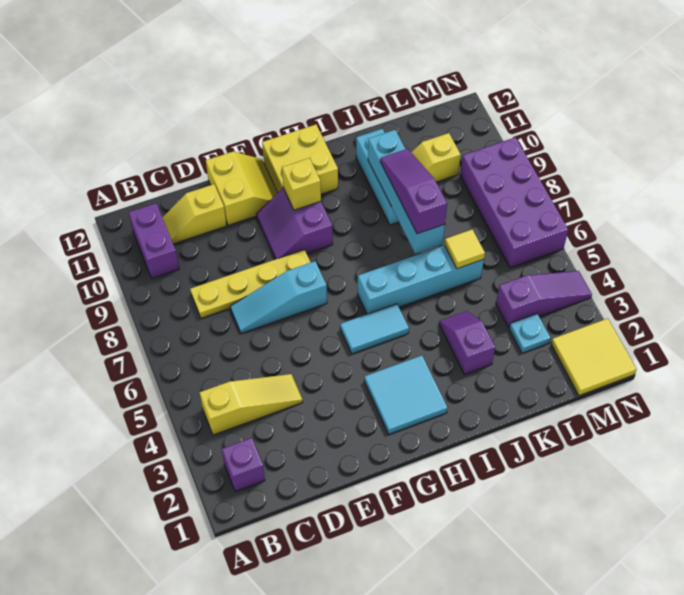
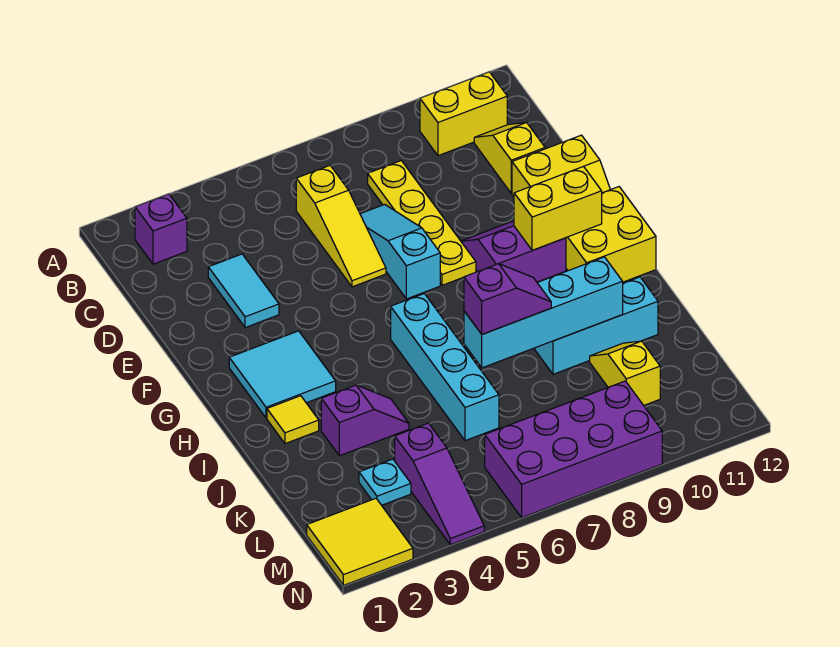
yellow 1x3 slope [200,374,303,435] -> yellow 1x3 slope moved to [296,165,386,287]
purple 1x2 brick [129,203,179,278] -> yellow 1x2 brick [420,72,507,156]
cyan 1x2 tile [340,304,409,354] -> cyan 1x2 tile moved to [208,254,279,328]
yellow 1x1 brick [282,158,321,210] -> yellow 1x2 brick [514,166,602,250]
purple 1x3 slope [380,149,447,234] -> purple 1x2 slope [464,264,551,334]
yellow 1x1 tile [445,230,485,269] -> yellow 1x1 tile moved to [267,396,319,444]

